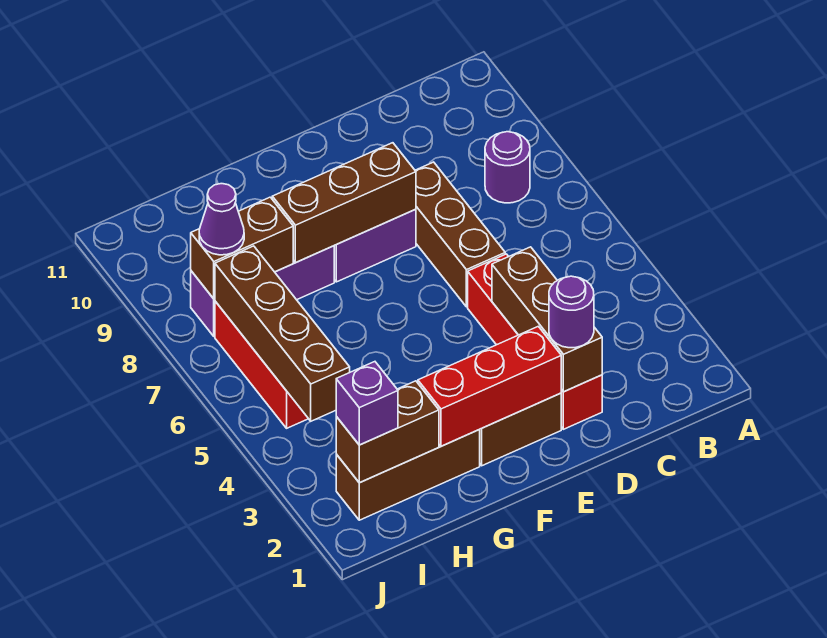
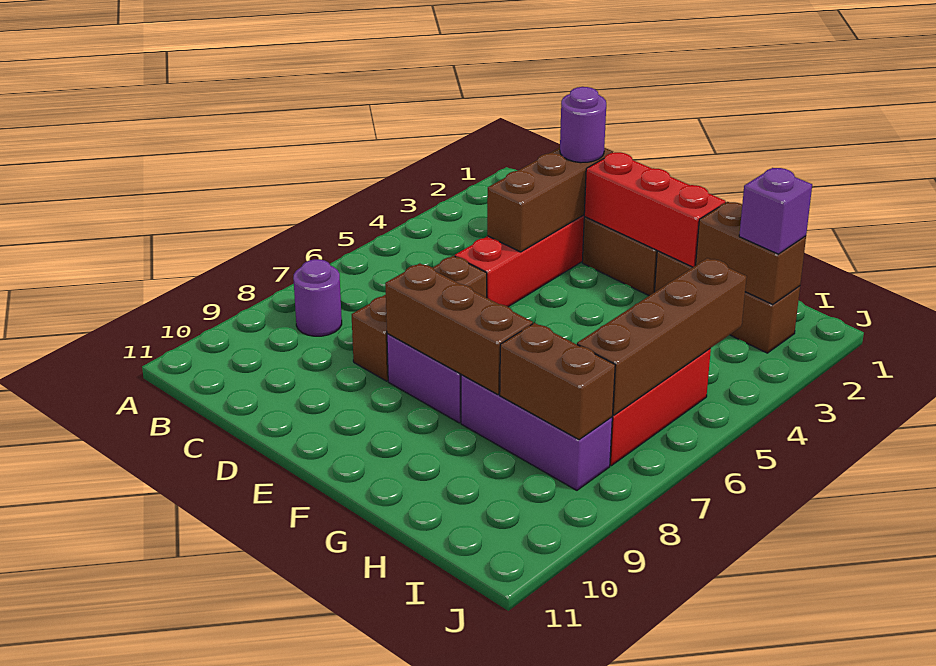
purple 1x1 cone [199,184,244,255] -> none

